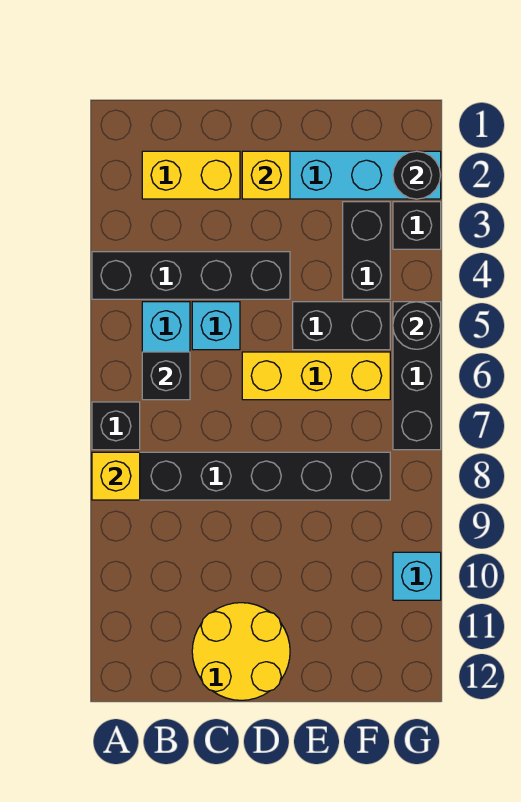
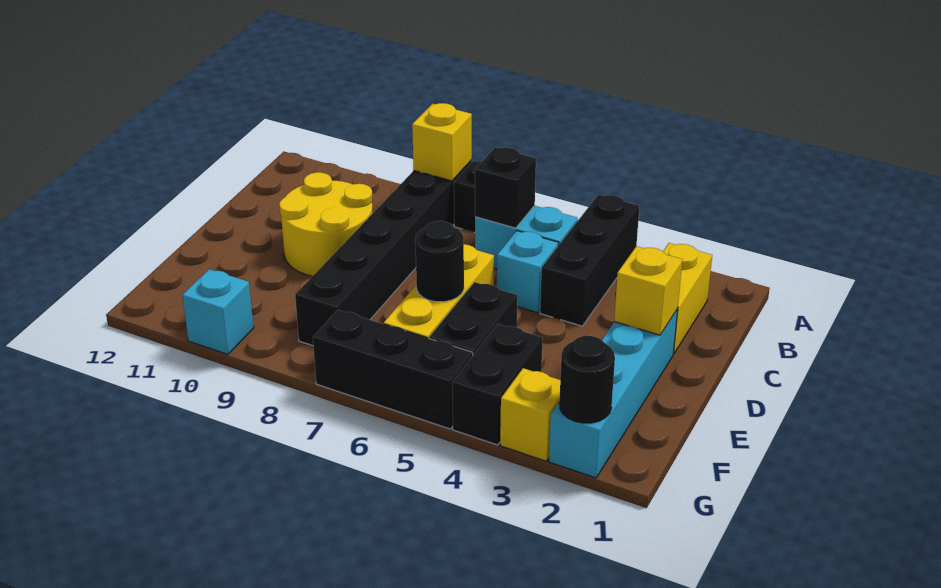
black 1x4 brick [92,252,290,299] -> black 1x3 brick [540,195,639,326]
yellow 2x2 round brick [192,603,290,700] -> yellow 2x2 round brick moved to [279,172,373,276]
black 1x2 brick [343,202,390,299] -> black 1x2 brick turned to [452,324,543,445]
black 1x1 brick [393,202,441,249] -> yellow 1x1 brick [500,368,560,461]
black 1x1 round brick [393,302,441,349] -> black 1x1 round brick moved to [415,221,464,302]

